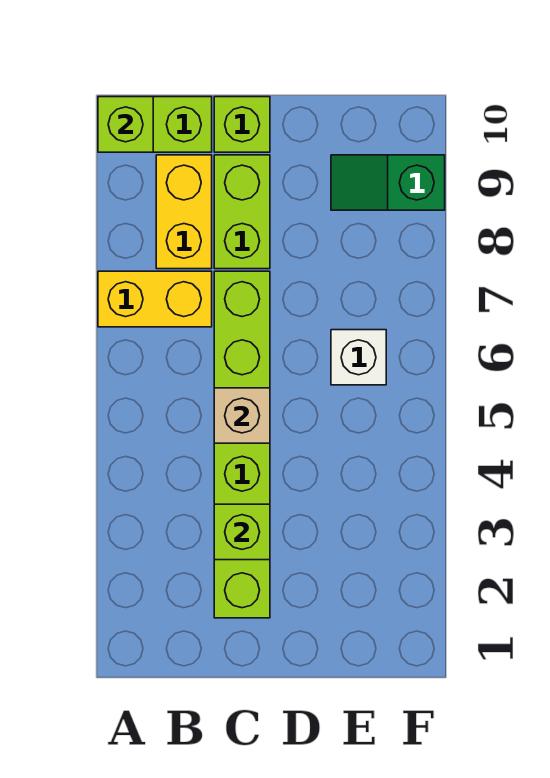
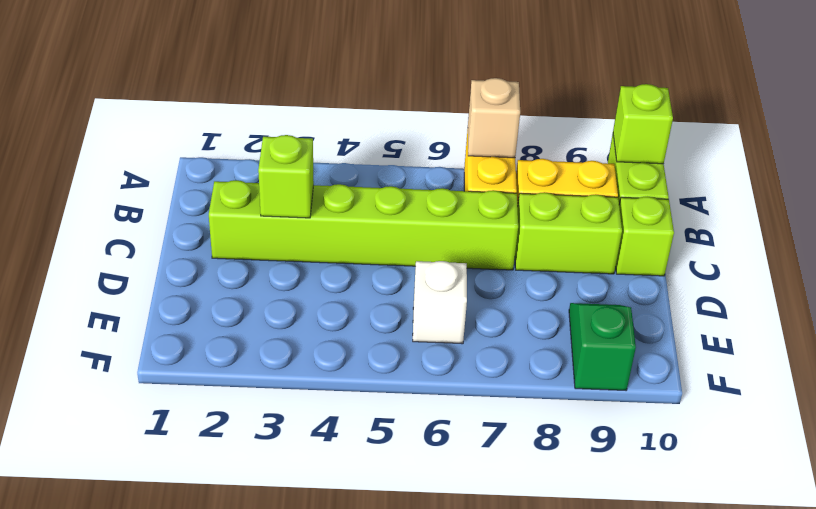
tan 1x1 brick [214,388,270,443] -> tan 1x1 brick moved to [468,78,520,158]

